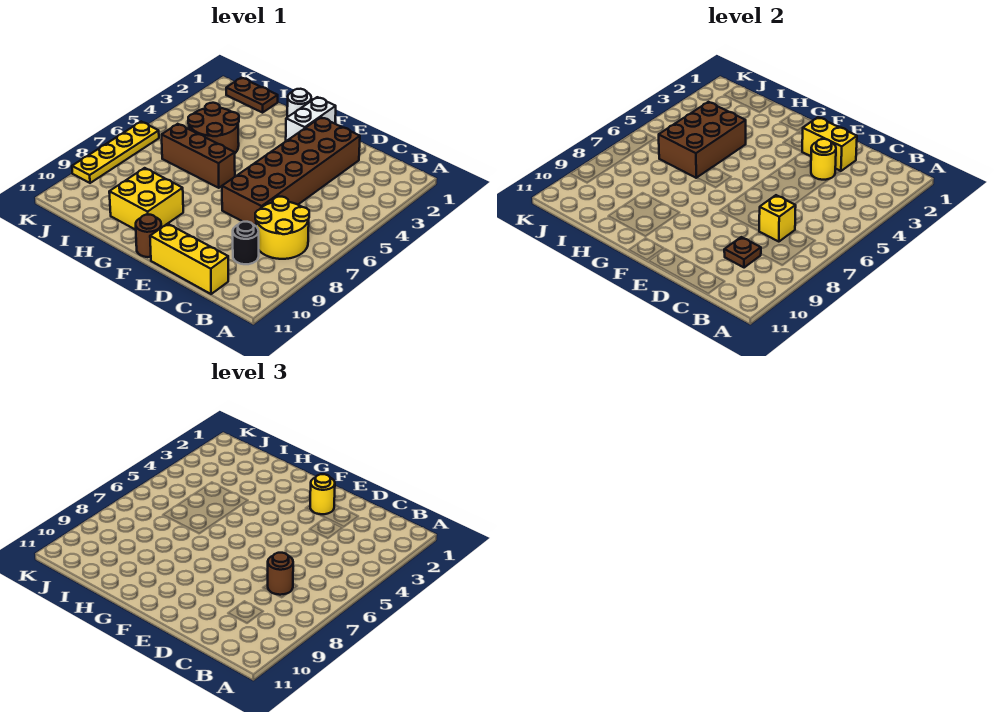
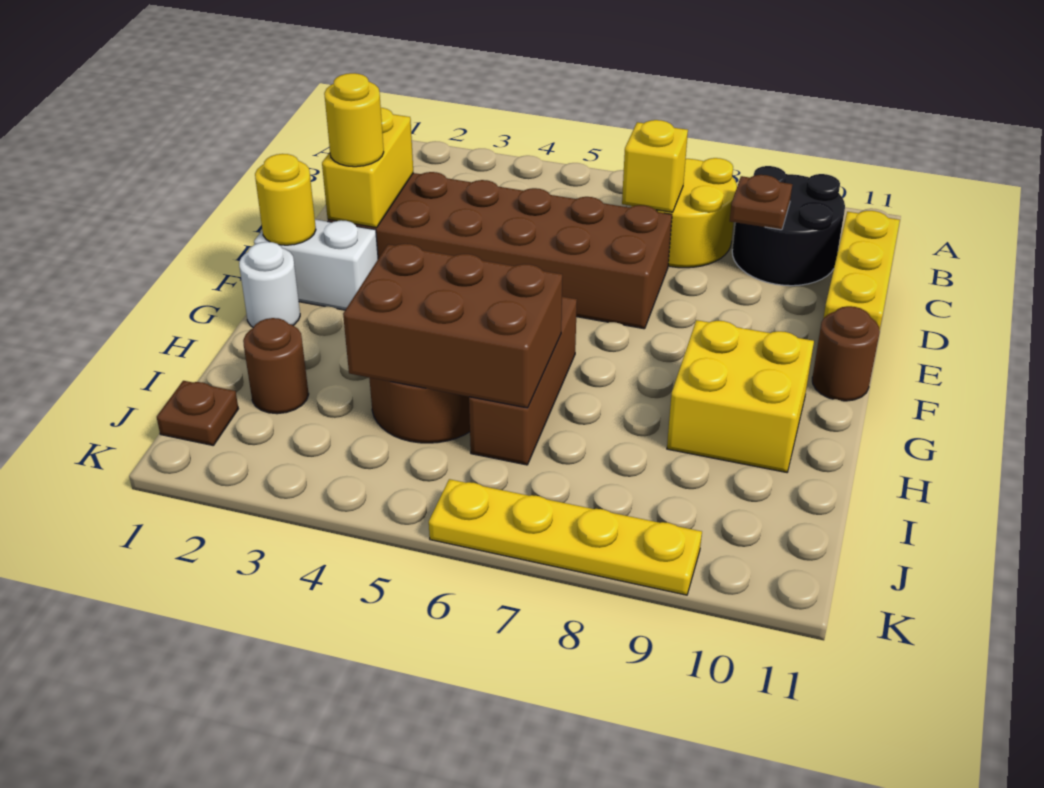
brown 1x1 round brick [268,553,293,595] -> brown 1x1 round brick moved to [243,318,309,414]
black 1x1 round brick [233,222,259,264] -> black 2x2 round brick [732,166,845,286]
yellow 1x1 round brick [811,139,836,180] -> yellow 1x1 round brick moved to [255,154,316,245]
brown 1x2 plate [226,78,278,113] -> brown 1x1 plate [157,381,238,445]

